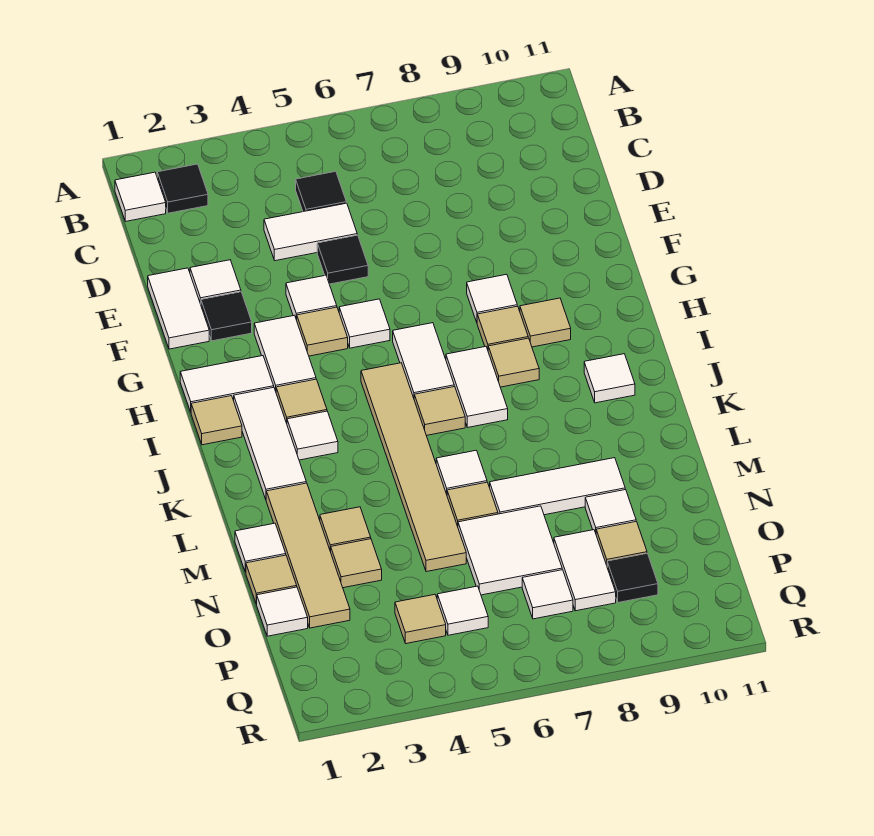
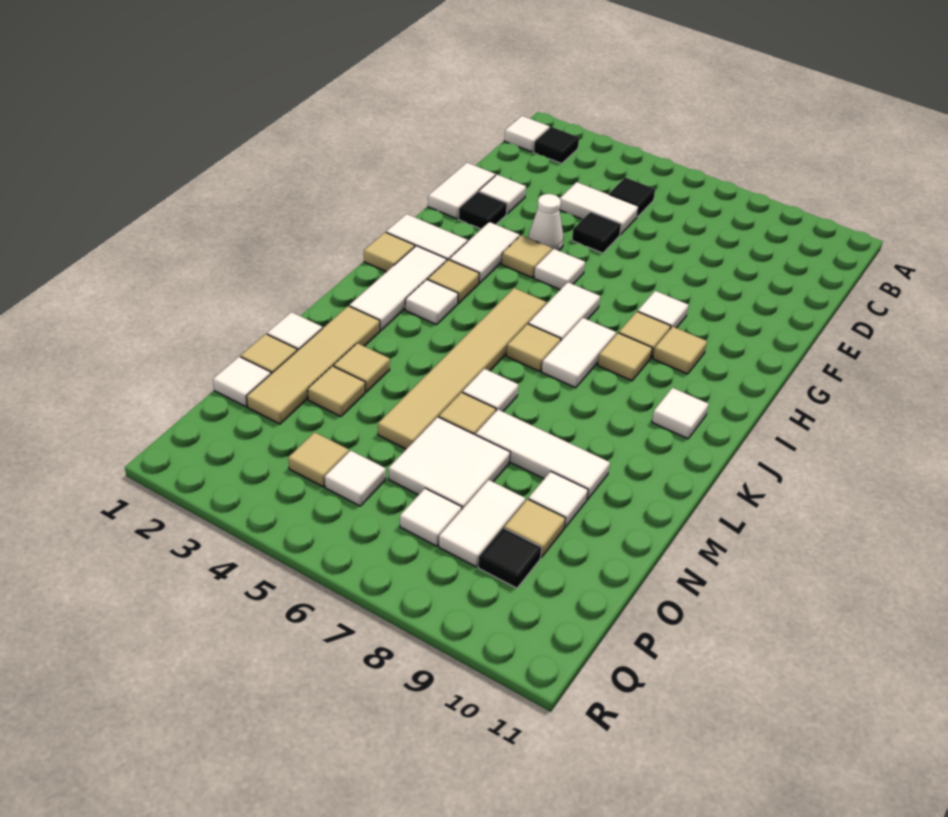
white 1x1 tile [286,275,337,320] -> white 1x1 cone [528,194,564,251]

